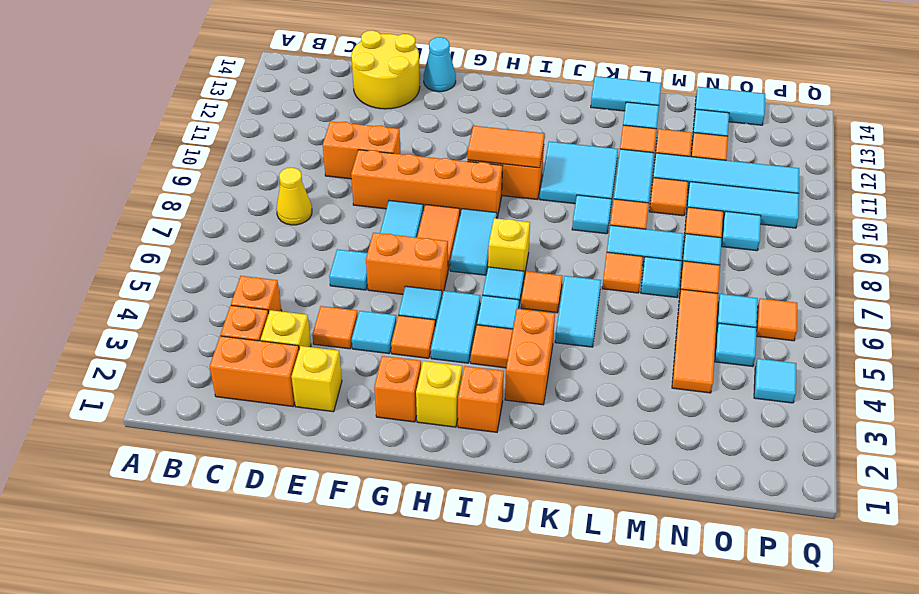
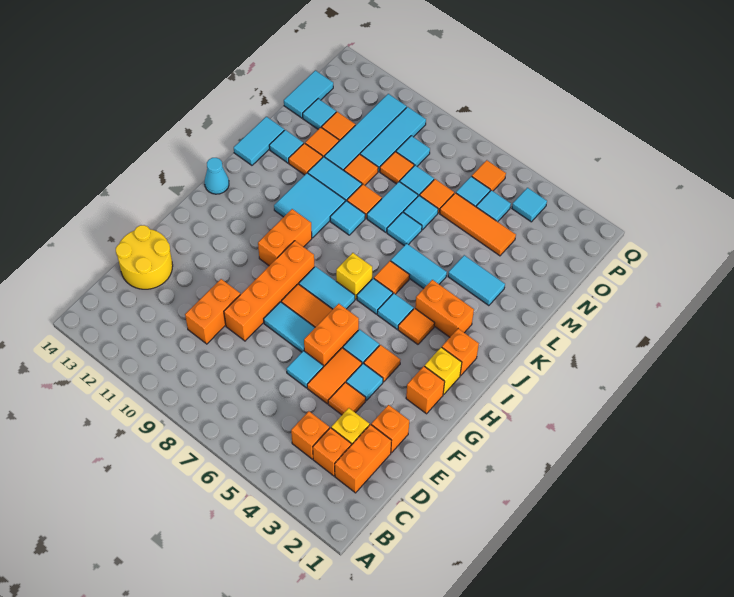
yellow 1x1 cone [276,168,312,225] -> none
yellow 1x1 brick [291,346,342,412] -> orange 1x1 brick [371,405,409,453]
cyan 1x1 cone [424,37,456,92] -> cyan 1x1 cone moved to [205,158,229,194]
cyan 1x2 tile [431,291,480,363] -> cyan 1x2 tile moved to [448,255,505,306]
orange 1x2 tile [468,126,544,168] -> orange 1x2 tile moved to [307,348,362,404]
orange 1x1 tile [602,252,643,293] -> cyan 1x1 tile [387,212,422,246]

